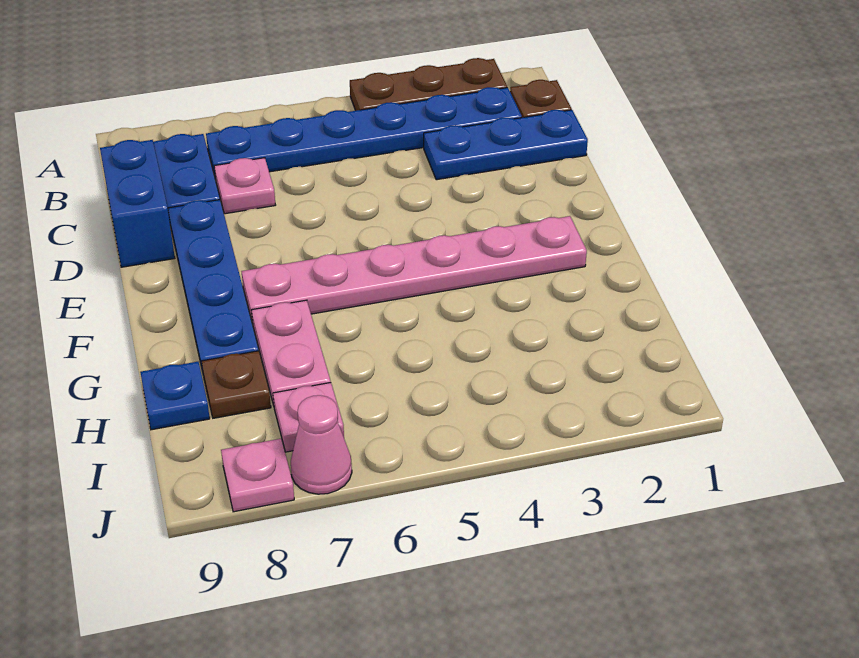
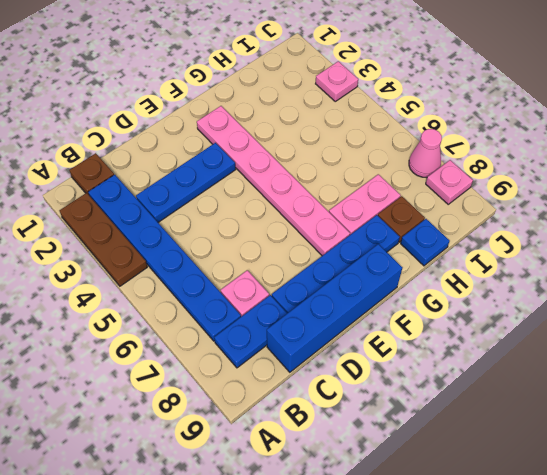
blue 1x3 plate [424,110,588,180] -> blue 1x3 plate turned to [136,143,236,222]
blue 1x2 brick [100,140,175,267] -> blue 1x4 brick [267,244,403,372]
pink 1x1 plate [273,383,344,452] -> pink 1x1 plate moved to [316,61,358,101]

